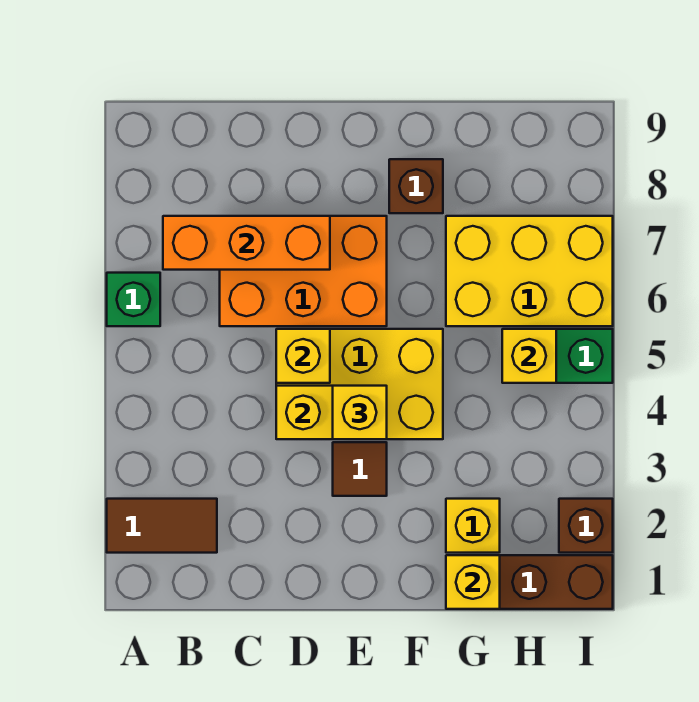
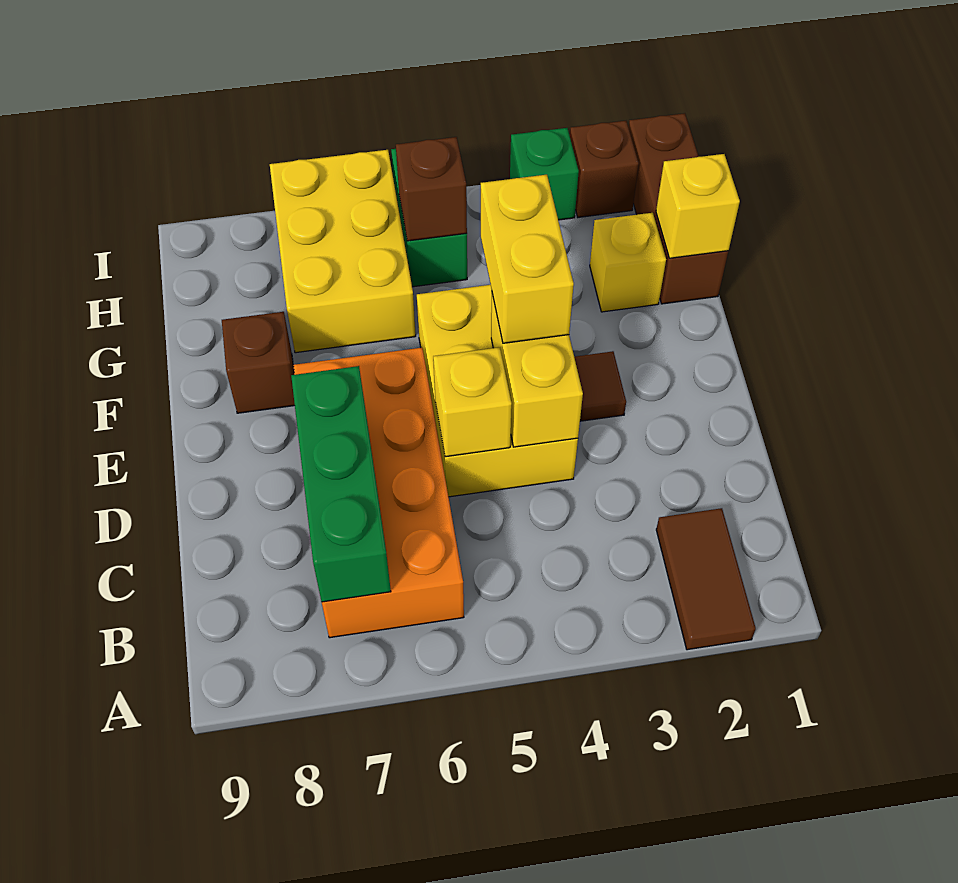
green 1x1 brick [107,273,160,326] -> green 1x1 brick moved to [510,128,579,220]
orange 1x3 brick [163,216,330,270] -> green 1x3 brick [291,366,391,602]
orange 2x3 brick [220,216,387,326] -> orange 2x4 brick [293,348,464,638]
yellow 1x1 brick [333,386,387,439] -> yellow 1x2 brick [481,175,574,343]
yellow 1x1 brick [502,329,556,383] -> brown 1x1 brick [396,137,467,241]

